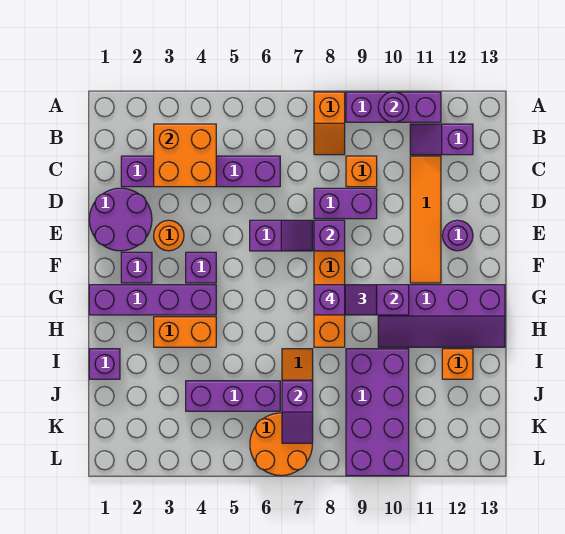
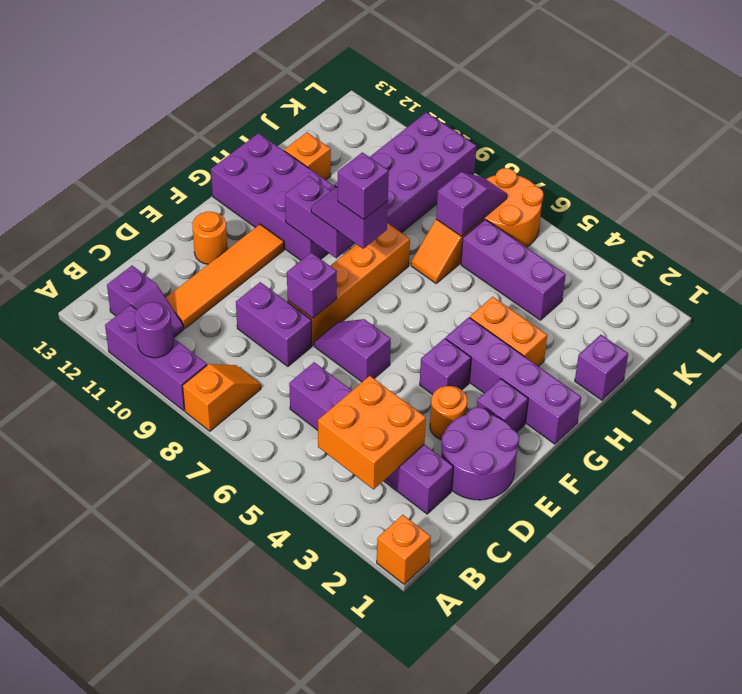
orange 1x1 brick [346,156,377,187] -> orange 1x1 brick moved to [377,515,431,584]
purple 1x1 round brick [443,220,473,251] -> orange 1x1 round brick [192,212,228,264]
purple 2x4 slope [378,285,505,347] -> purple 2x4 brick [211,133,336,260]

